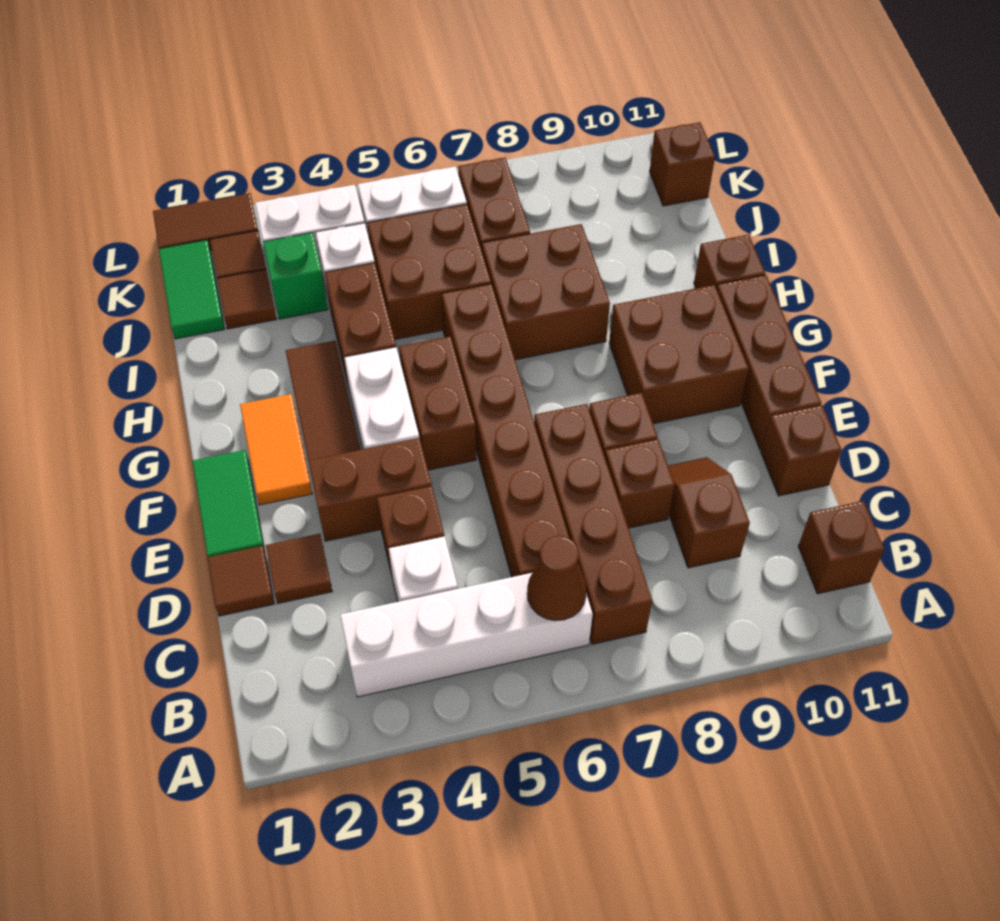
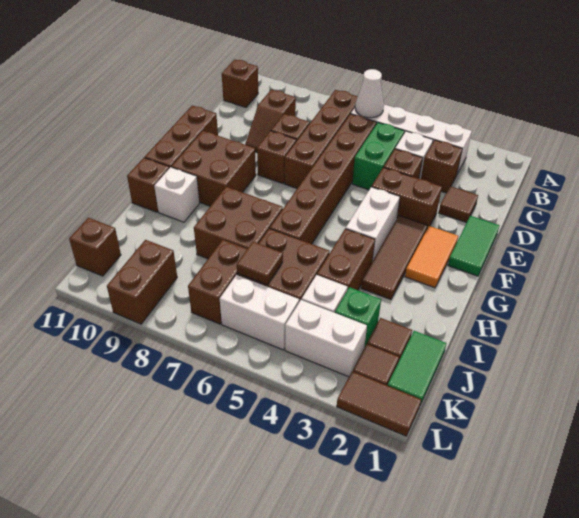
brown 1x1 cone [527,536,586,621] -> white 1x1 cone [355,69,384,118]
none -> green 1x2 brick [352,123,404,190]
brown 1x1 tile [208,546,274,616] -> brown 1x1 tile moved to [237,242,283,285]
brown 1x1 brick [761,405,842,496] -> brown 1x1 brick moved to [421,140,462,193]
brown 1x2 brick [399,336,476,470] -> brown 1x2 brick moved to [107,240,177,324]
none -> white 1x1 brick [154,167,199,222]

